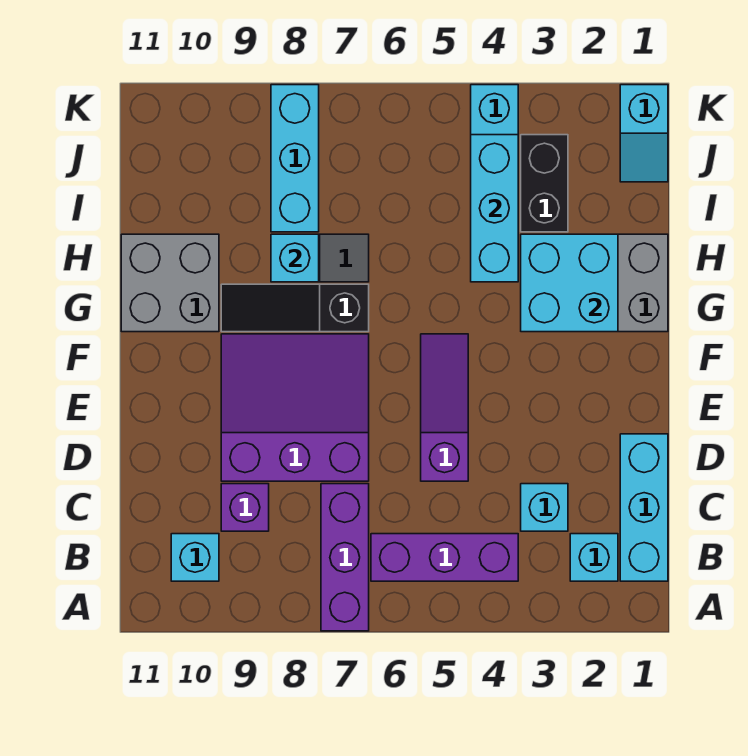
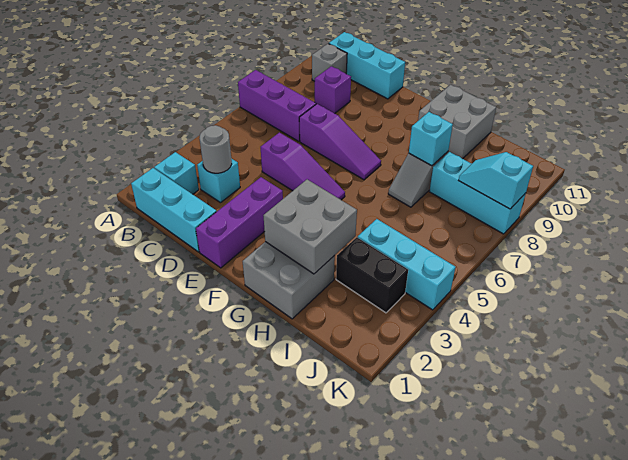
purple 1x3 brick [371,534,518,581] -> purple 1x3 brick moved to [196,177,283,268]
cyan 1x1 brick [171,534,219,581] -> grey 1x1 brick [312,44,347,81]
none -> grey 1x1 round brick [199,125,232,173]
purple 3x3 slope [221,334,369,481] -> purple 1x3 slope [299,104,381,180]
cyan 2x2 brick [521,234,618,332] -> grey 2x2 brick [263,179,357,274]
black 1x3 slope [221,284,369,332] -> none
cyan 1x3 brick [471,135,518,282] -> cyan 1x3 brick moved to [329,32,405,99]
cyan 1x2 slope [620,85,668,182] -> cyan 1x2 slope moved to [459,152,533,209]

